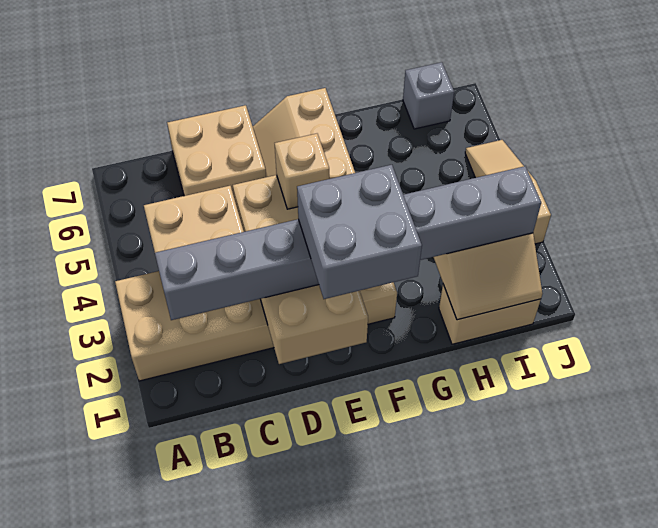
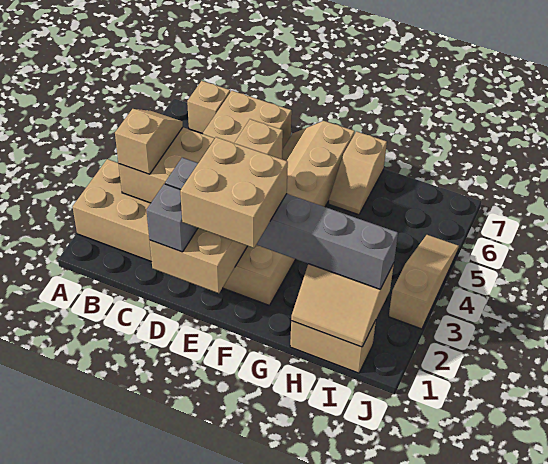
grey 1x8 brick [155,166,541,320] -> grey 1x6 brick [165,158,398,289]
none -> tan 1x2 slope [115,109,183,174]
none -> tan 1x1 brick [187,81,230,134]
grey 2x2 brick [297,165,422,299] -> tan 2x2 brick [180,137,288,248]
none -> tan 1x2 slope [328,131,387,215]
grey 1x1 brick [403,62,454,129] -> grey 1x1 brick moved to [147,184,198,252]

